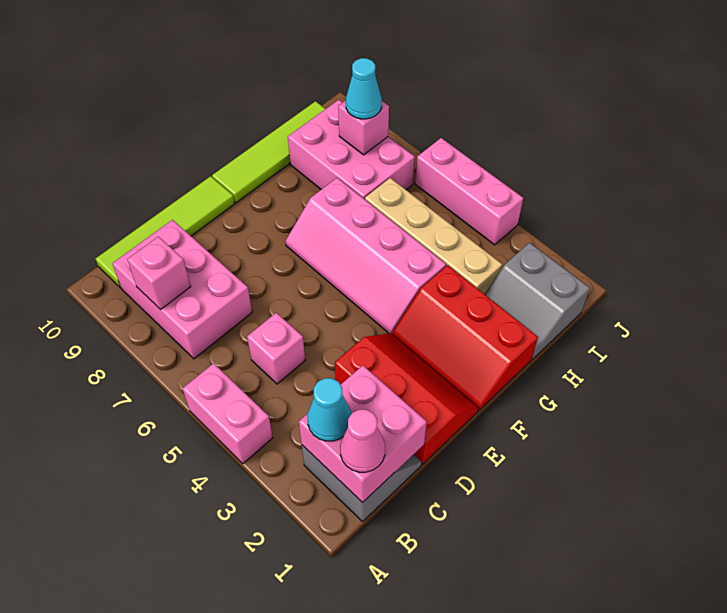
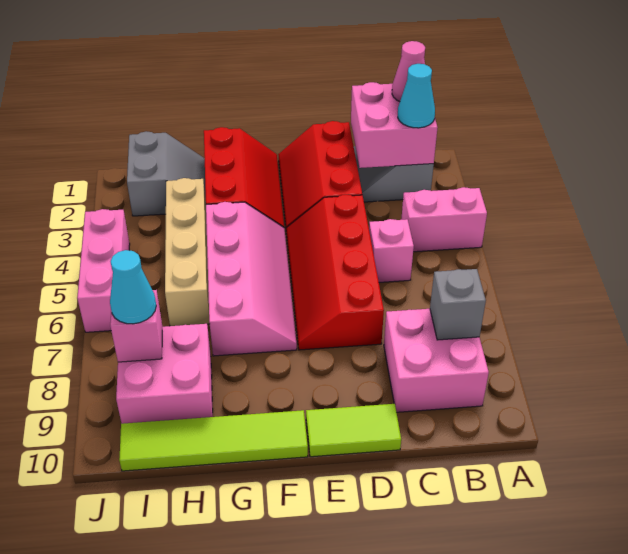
pink 1x2 brick [183,363,273,464] -> pink 1x2 brick turned to [401,187,487,252]
pink 2x3 brick [112,220,252,359] -> pink 2x2 brick [384,309,489,412]
pink 1x1 brick [127,237,191,309] -> grey 1x1 brick [430,269,486,340]
lime 1x4 tile [95,176,235,288] -> lime 1x2 tile [306,404,401,457]
none -> red 2x4 slope [286,195,384,350]
pink 2x3 brick [288,100,415,199] -> pink 2x2 brick [116,324,213,424]

